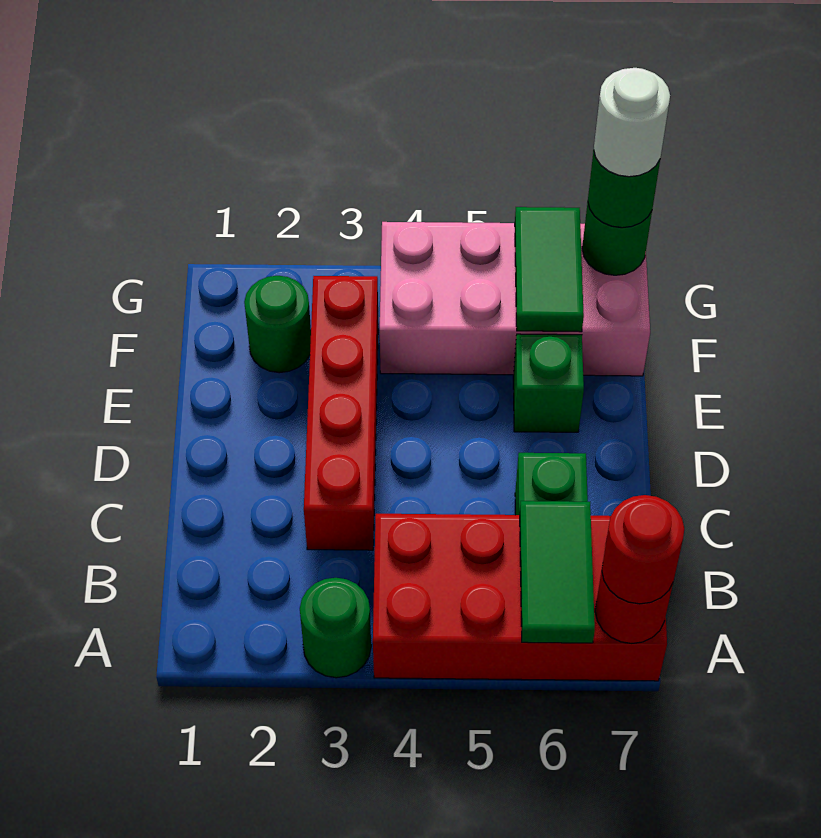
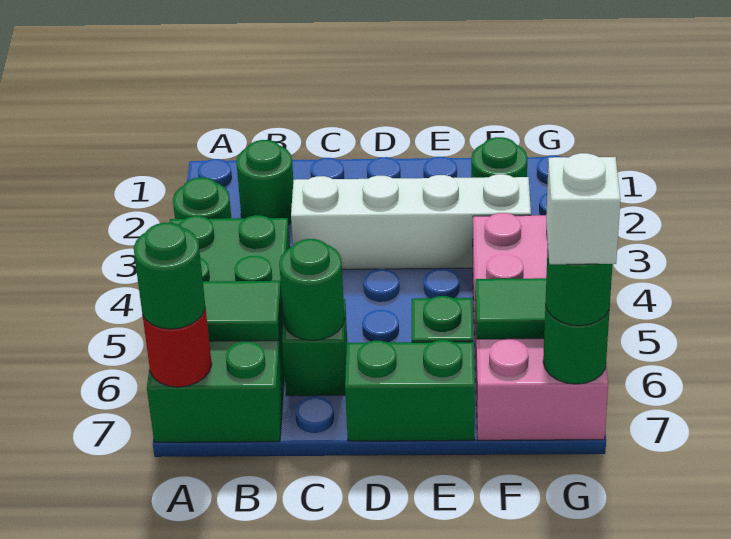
red 2x4 brick [373,514,667,681] -> green 2x4 brick [147,215,290,442]
red 1x1 round brick [602,495,684,604] -> green 1x1 round brick [134,223,205,329]
none -> green 1x1 round brick [236,140,293,225]
red 1x4 brick [304,276,378,550] -> white 1x4 brick [291,174,531,269]
none -> green 1x1 round brick [279,239,344,340]
none -> green 1x2 brick [345,340,475,441]
white 1x1 round brick [594,68,670,177] -> white 1x1 brick [546,153,620,264]

